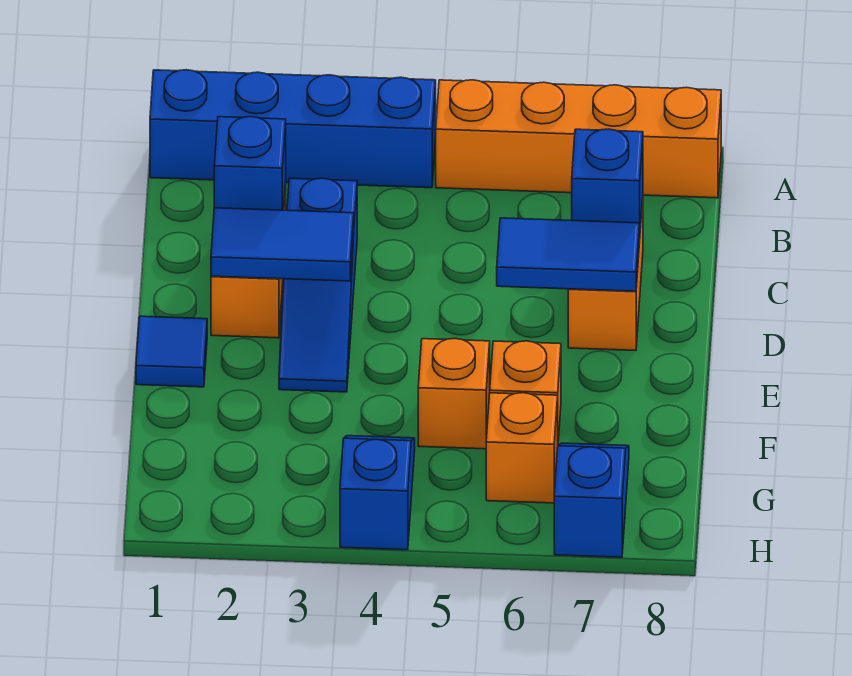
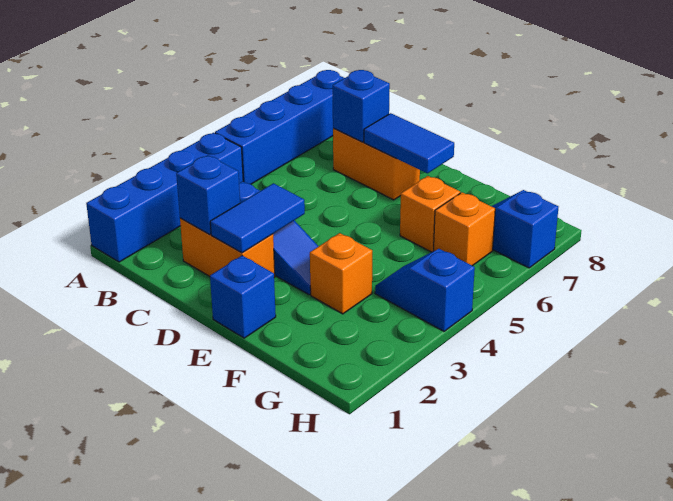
orange 1x4 brick [436,80,721,198] -> blue 1x4 brick [215,70,344,184]
blue 1x2 tile [497,218,640,291] -> blue 1x2 tile turned to [364,113,454,173]
blue 1x1 tile [136,316,207,387] -> blue 1x1 brick [210,256,276,338]
orange 1x1 brick [418,339,490,449] -> orange 1x1 brick moved to [310,233,372,314]

